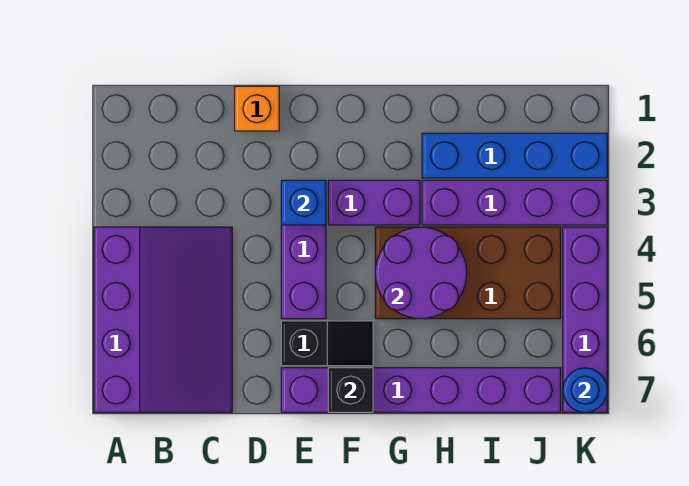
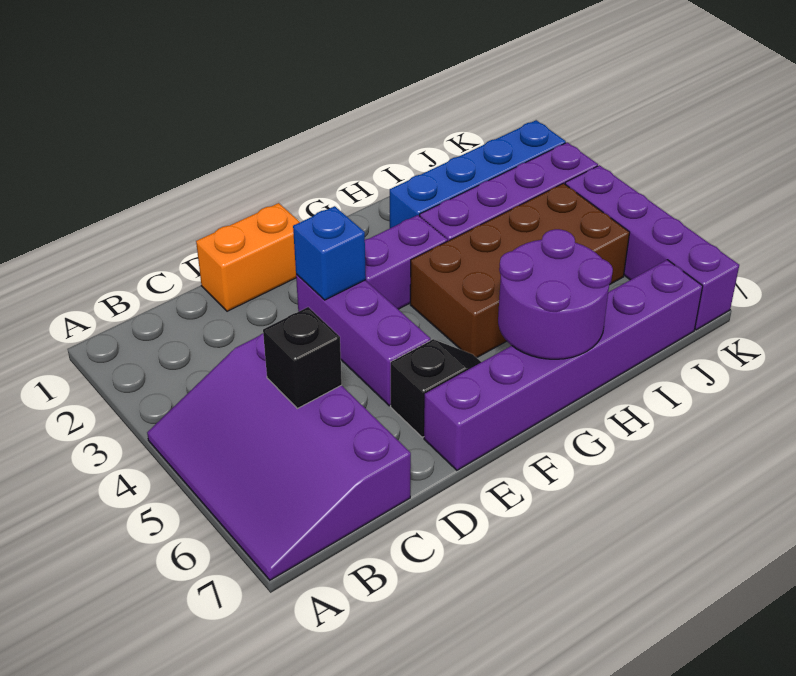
purple 3x4 slope [94,227,232,412] -> purple 3x4 slope turned to [147,334,411,580]
orange 1x1 brick [235,86,279,131] -> orange 1x2 brick [196,203,300,311]
black 1x1 brick [328,368,373,412] -> black 1x1 brick moved to [263,307,342,409]
purple 2x2 round brick [375,227,467,319] -> purple 2x2 round brick moved to [498,229,613,359]
blue 1x1 round brick [563,368,607,412] -> none

